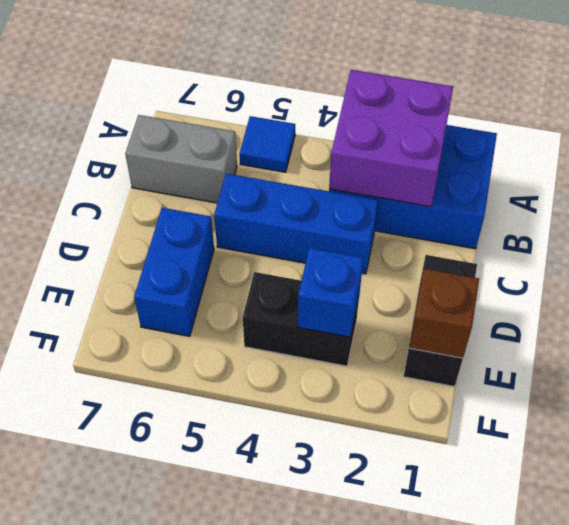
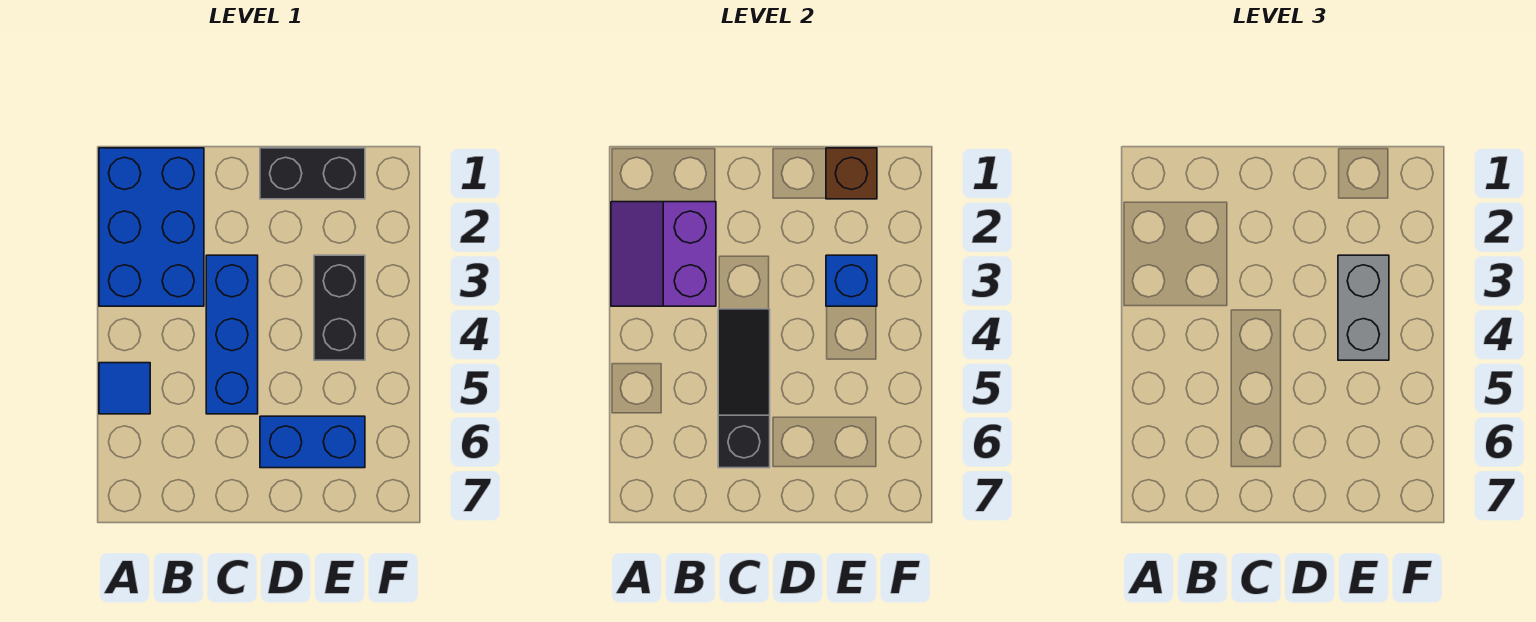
purple 2x2 brick [329,70,453,207] -> purple 2x2 slope [611,202,716,306]
grey 1x2 brick [125,115,237,203] -> grey 1x2 brick moved to [1338,255,1389,360]
none -> black 1x3 slope [718,309,770,468]

